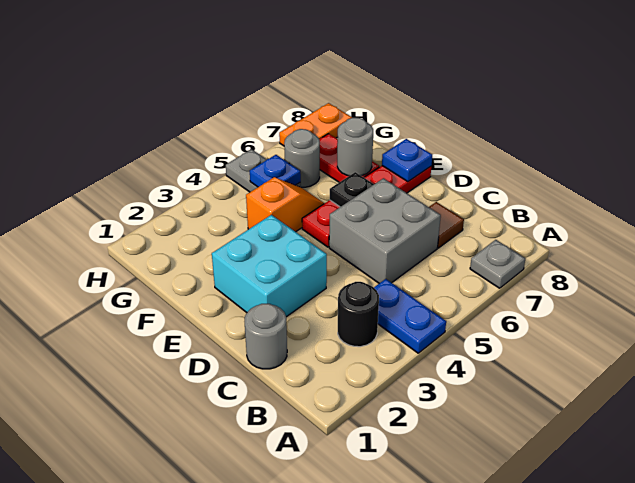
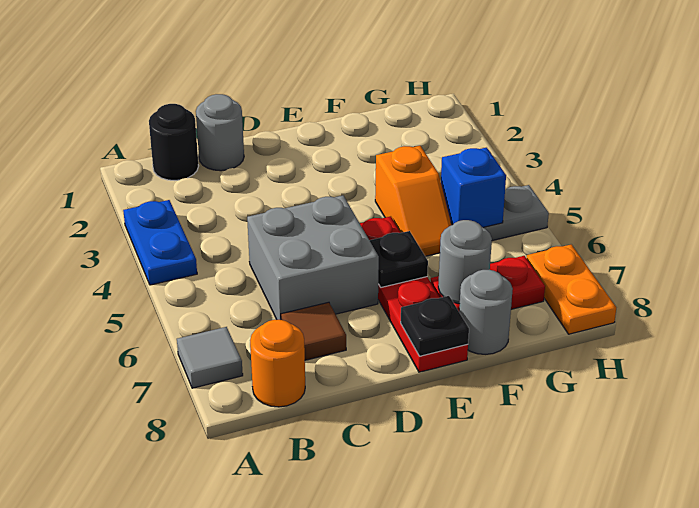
blue 1x2 plate [374,279,446,353] -> blue 1x2 plate turned to [123,200,197,285]
grey 1x1 plate [470,240,525,288] -> grey 1x1 tile [177,327,243,388]
black 1x1 round brick [338,282,379,347] -> black 1x1 round brick moved to [149,104,198,181]
none -> orange 1x1 round brick [250,320,305,407]
cyan 2x2 brick [212,215,327,317] -> none
blue 1x1 plate [382,139,432,182] -> black 1x1 plate [401,296,469,356]
blue 1x1 plate [250,155,301,187] -> blue 1x1 brick [441,148,506,227]
grey 1x1 round brick [284,129,320,187] -> grey 1x1 round brick moved to [459,270,513,354]

